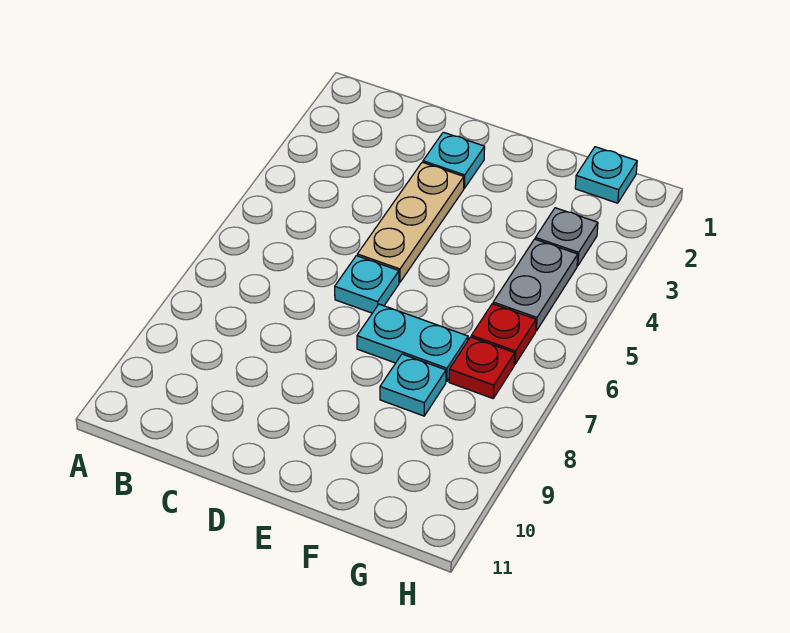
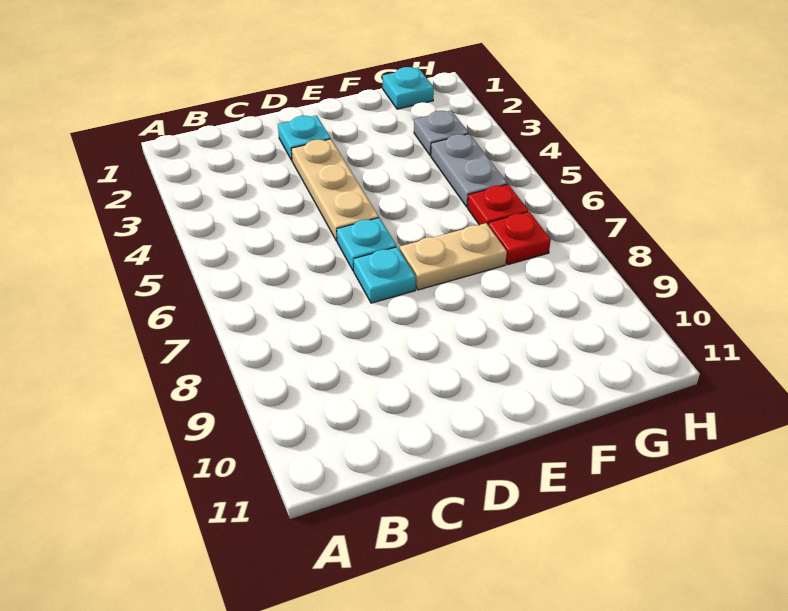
cyan 1x2 plate [357,304,468,382] -> tan 1x2 plate [400,223,507,290]
cyan 1x1 plate [380,354,446,416] -> cyan 1x1 plate moved to [354,247,416,303]

